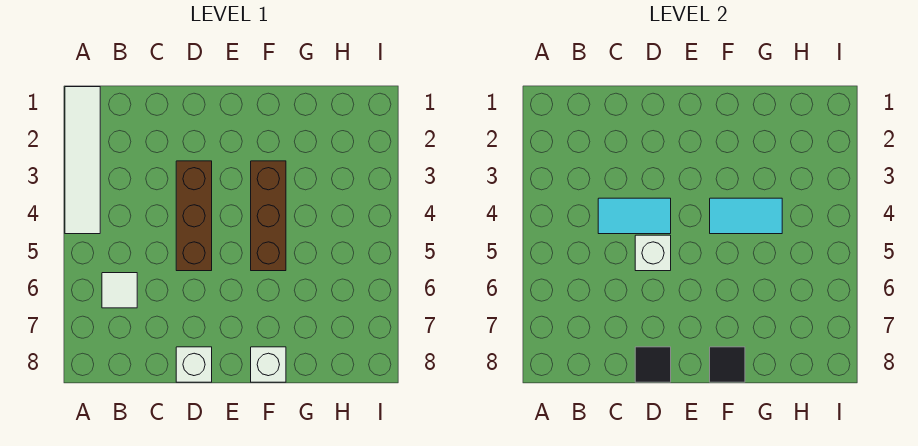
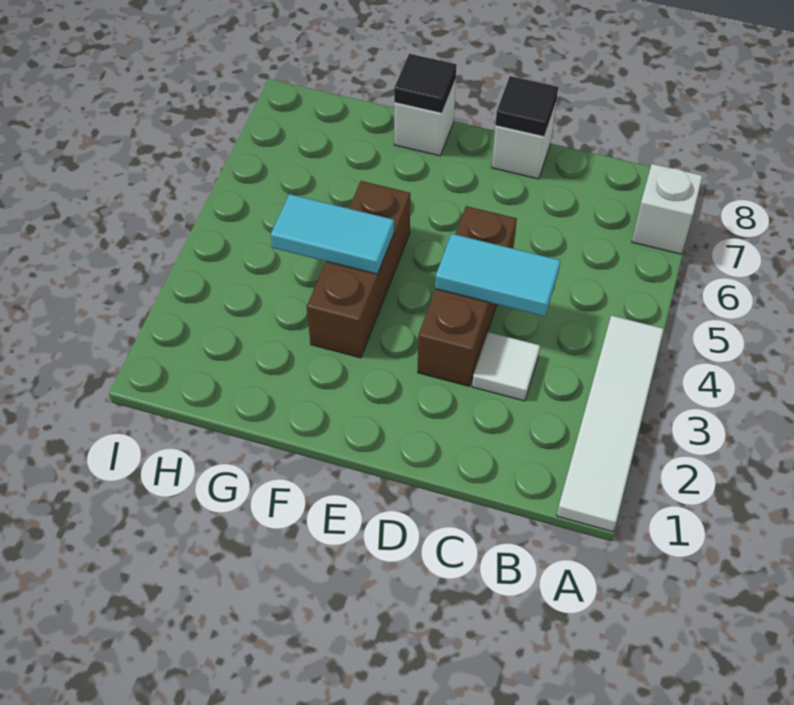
white 1x1 tile [102,273,137,308] -> white 1x1 tile moved to [472,332,540,401]
white 1x1 brick [635,235,671,271] -> white 1x1 brick moved to [632,164,702,254]

